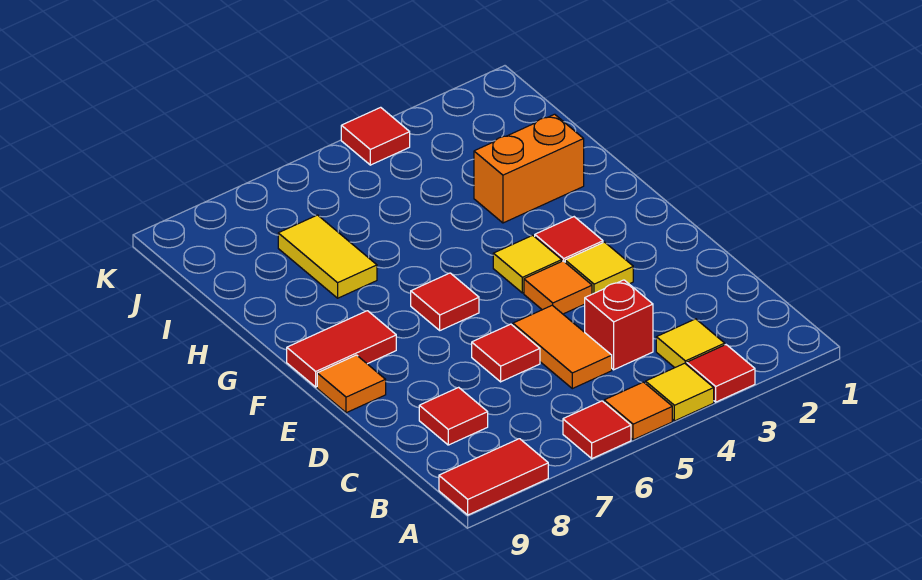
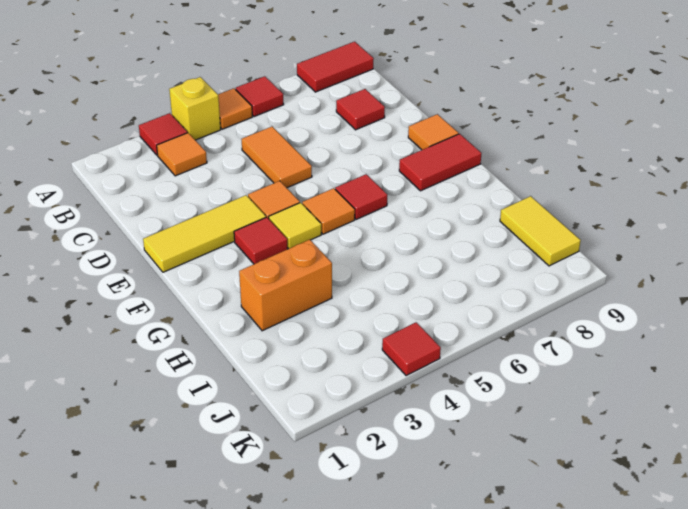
yellow 1x1 tile [645,363,714,421] -> yellow 1x1 brick [169,77,221,140]
yellow 1x1 tile [656,319,725,368] -> orange 1x1 tile [157,133,207,176]
red 1x1 brick [585,280,653,370] -> none
red 1x1 tile [472,324,540,382] -> none
yellow 1x1 tile [565,242,633,294] -> yellow 1x3 tile [143,195,266,272]
none -> orange 1x1 tile [302,188,355,234]
yellow 1x2 tile [278,215,377,298] -> yellow 1x2 tile moved to [500,196,581,266]

